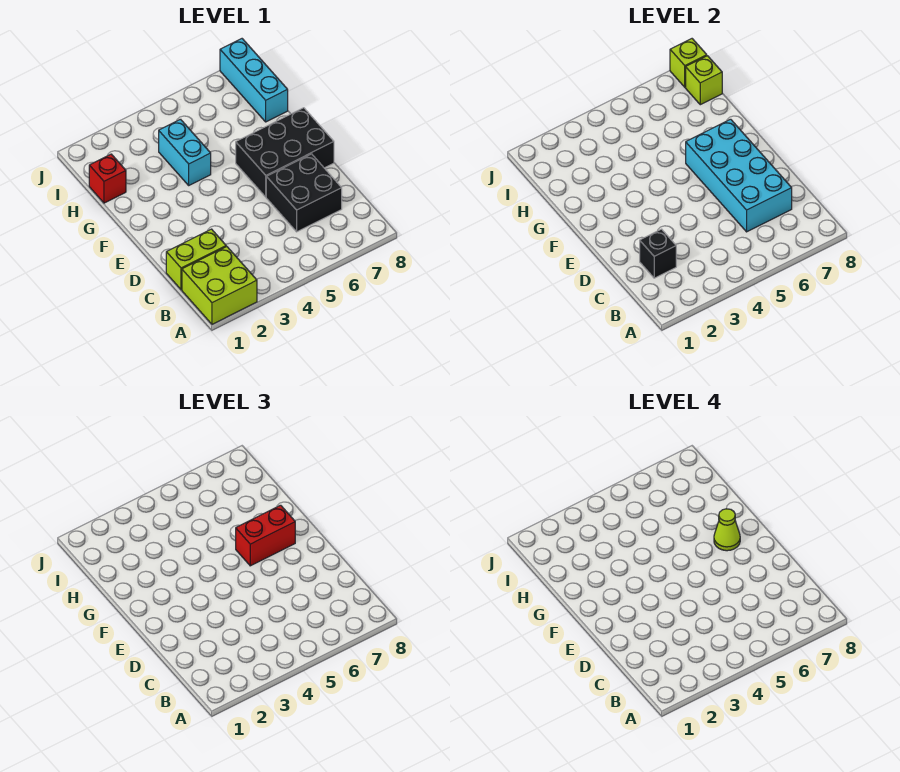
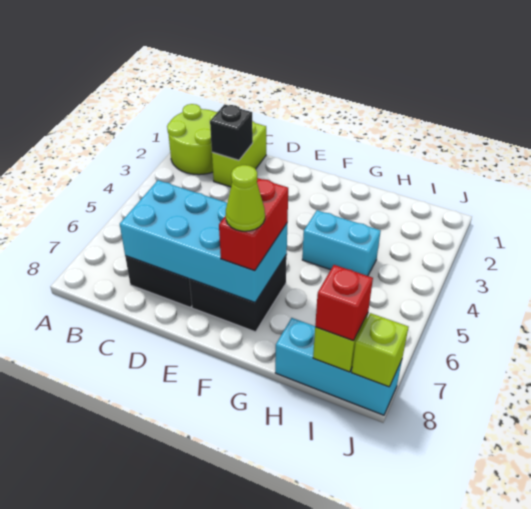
lime 2x2 brick [182,246,257,324] -> lime 2x2 round brick [167,104,217,175]
black 2x3 brick [236,108,334,197] -> black 2x2 brick [189,255,287,332]
red 1x1 brick [89,154,126,203] -> red 1x1 brick moved to [315,265,373,341]

